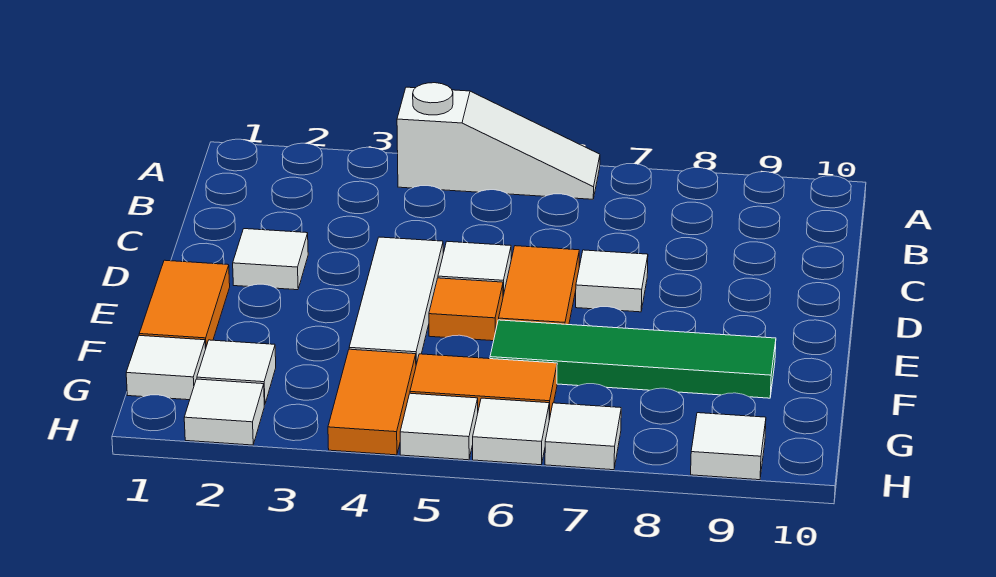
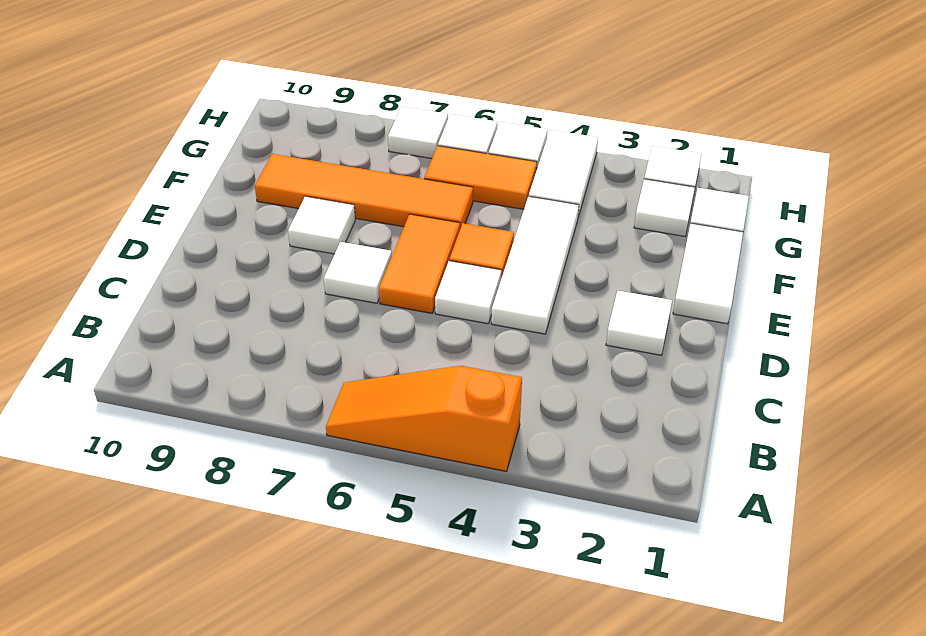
white 1x3 slope [397,83,600,199] -> orange 1x3 slope [326,366,522,472]
orange 1x2 tile [139,260,230,349] -> white 1x2 tile [673,223,743,324]
green 1x4 tile [490,320,776,398] -> orange 1x4 tile [255,154,473,229]
orange 1x2 tile [328,349,416,455] -> white 1x2 tile [529,130,598,217]
white 1x1 tile [691,413,766,480] -> white 1x1 tile moved to [288,196,355,254]

